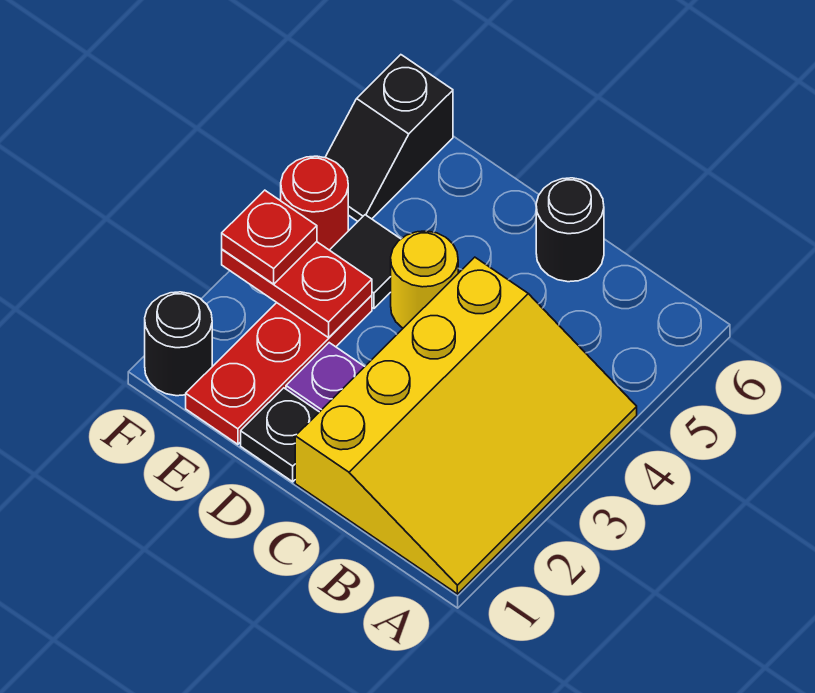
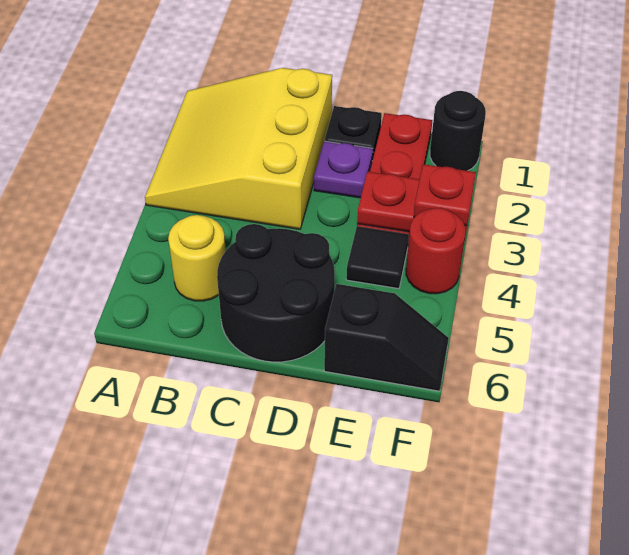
yellow 3x4 slope [295,257,637,594] -> yellow 3x3 slope [145,68,332,229]
black 1x1 round brick [536,178,604,282] -> black 2x2 round brick [217,224,335,362]
yellow 1x1 round brick [391,231,458,328] -> yellow 1x1 round brick moved to [168,215,226,301]
black 1x2 slope [325,55,453,221] -> black 1x2 slope turned to [324,284,449,391]

